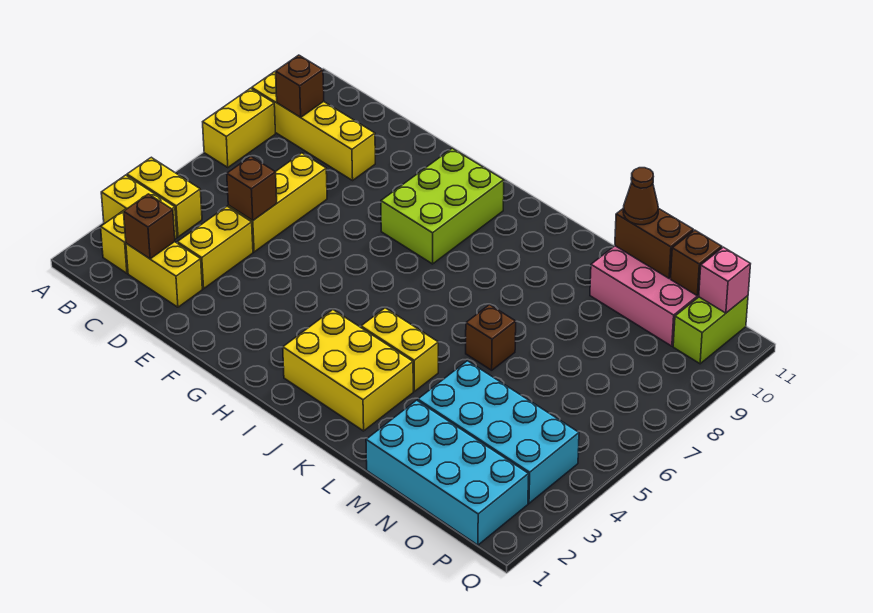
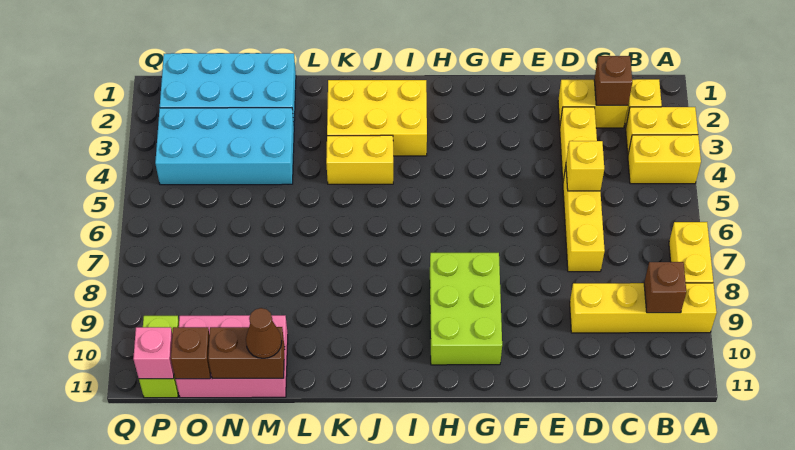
brown 1x1 brick [227,157,277,220] -> yellow 1x1 brick [566,141,604,191]
brown 1x1 brick [466,305,516,370] -> none

